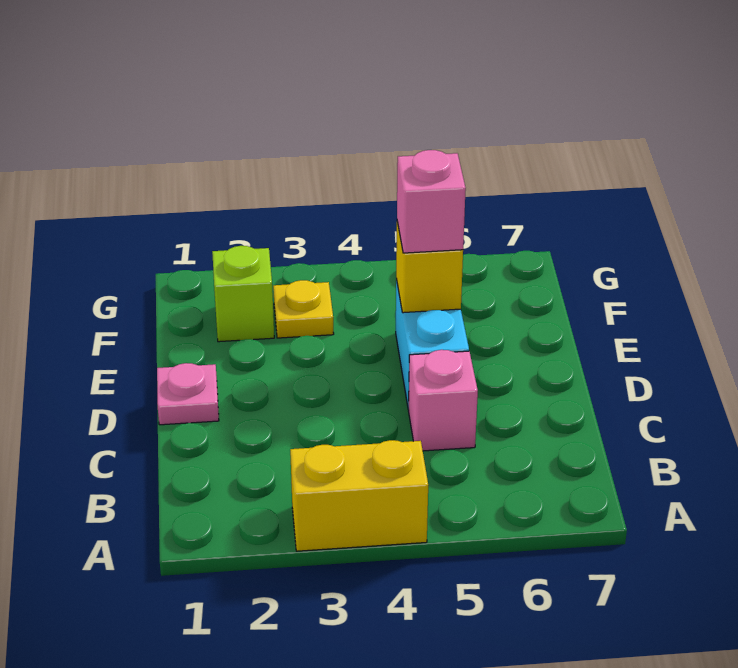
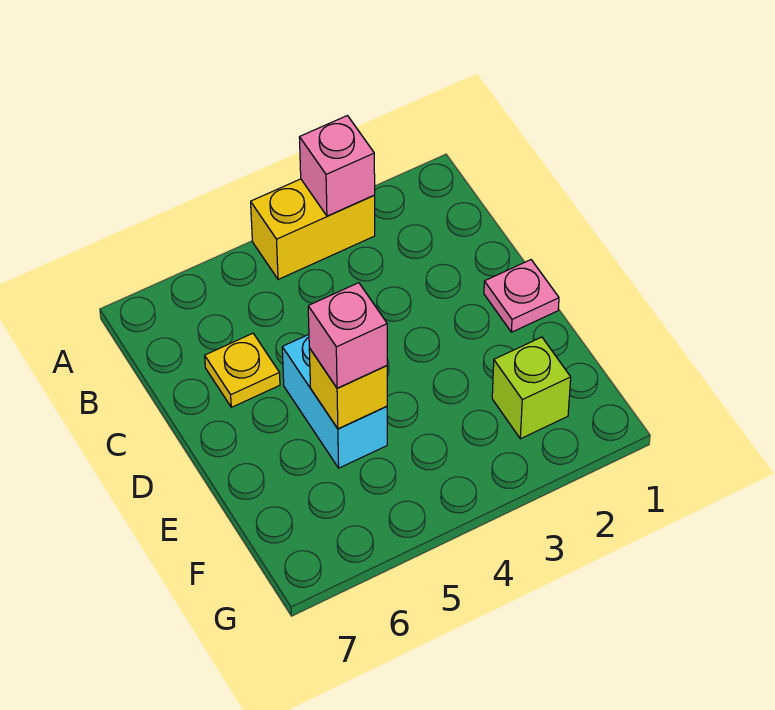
pink 1x1 brick [409,350,478,451] -> pink 1x1 brick moved to [299,116,375,216]
yellow 1x1 plate [273,280,334,338] -> yellow 1x1 plate moved to [205,333,280,407]

